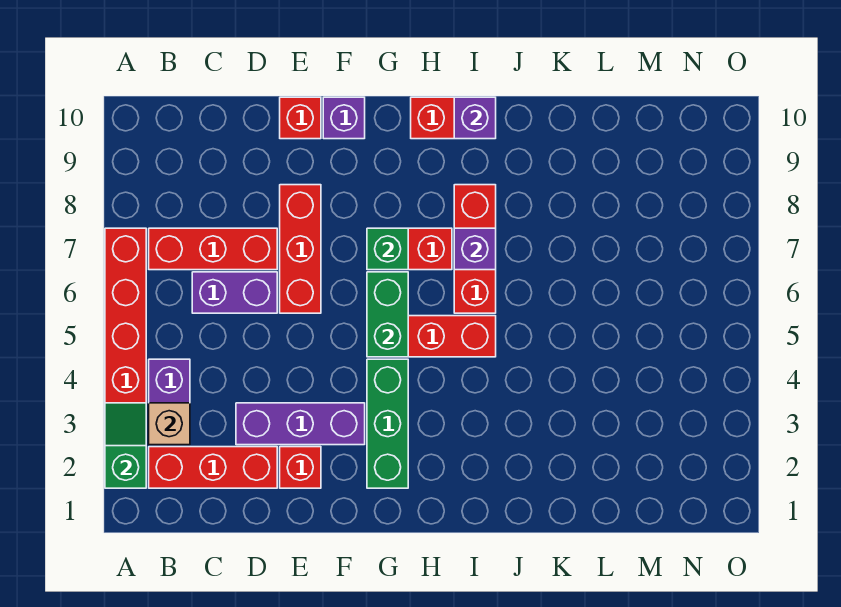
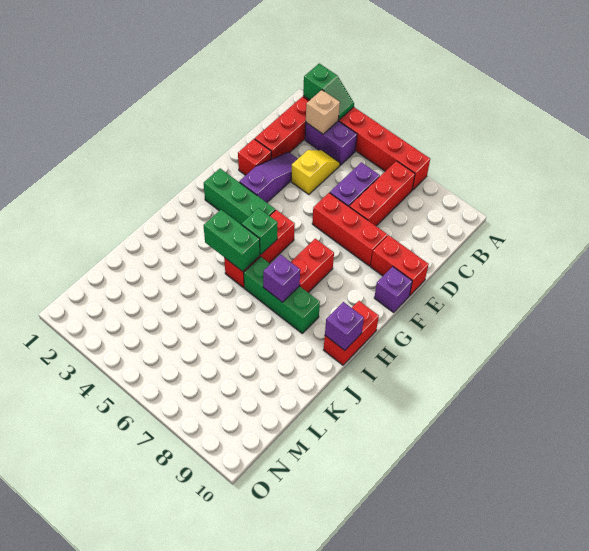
none -> yellow 1x2 slope [291,150,340,195]
purple 1x3 brick [236,403,365,445] -> purple 1x3 slope [239,152,298,202]
red 1x1 brick [280,97,321,139] -> red 1x2 brick [371,235,429,296]
green 1x2 brick [367,272,408,357] -> green 1x2 brick moved to [203,210,260,271]
green 1x1 brick [367,228,408,270] -> green 1x1 brick moved to [241,208,278,254]
red 1x3 brick [454,185,496,313] -> green 1x3 brick [244,257,320,333]

